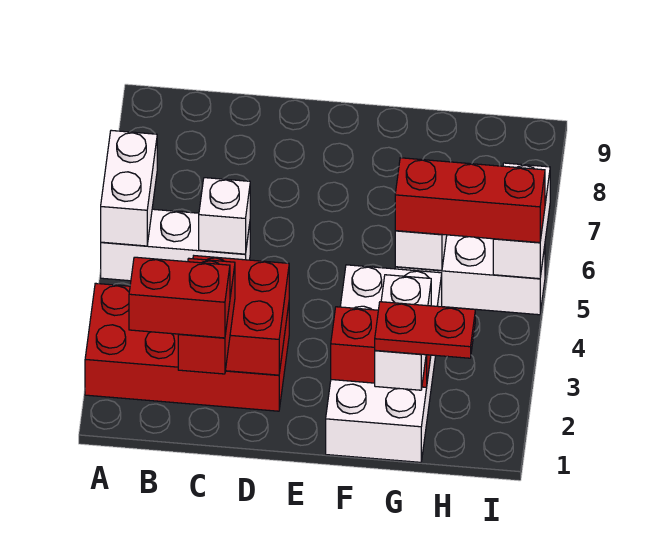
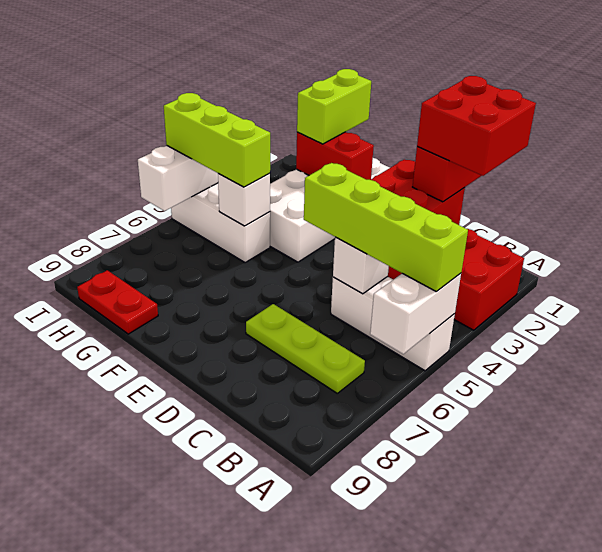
none -> lime 1x4 brick [304,163,468,292]
red 1x2 brick [129,257,230,338] -> red 2x2 brick [417,76,536,176]
none -> lime 1x3 plate [246,304,365,393]
white 1x2 brick [375,275,431,390] -> lime 1x2 brick [297,69,371,144]
red 1x2 plate [375,302,475,358] -> red 1x2 plate moved to [77,270,158,334]
red 1x3 brick [395,158,545,243] -> lime 1x3 brick [164,93,270,187]

